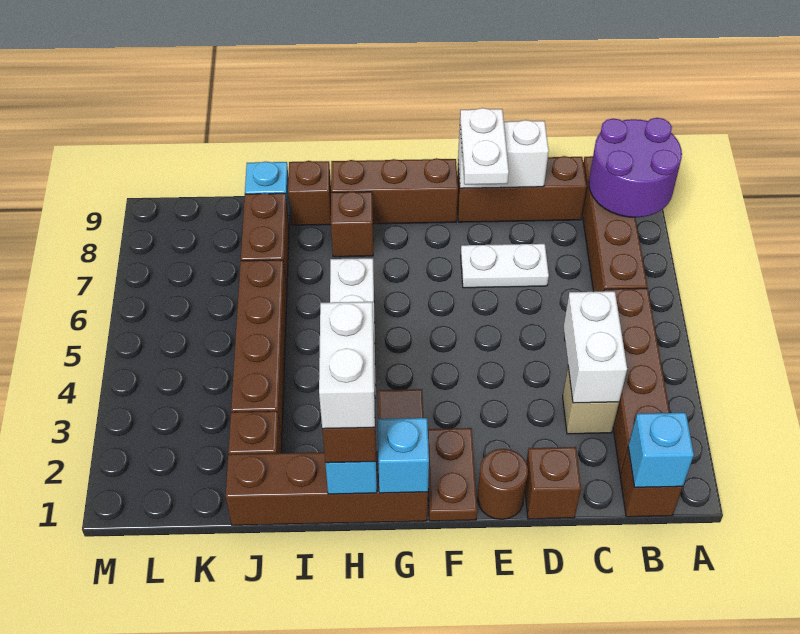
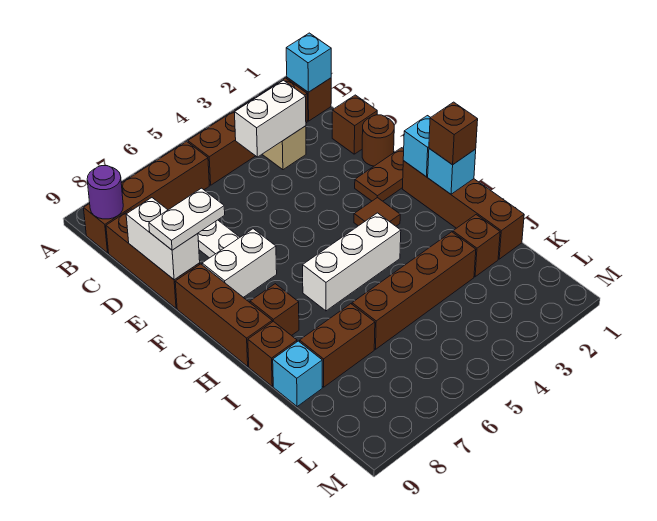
purple 2x2 round brick [589,118,682,217] -> purple 1x1 round brick [87,166,123,219]
white 1x2 brick [319,302,375,429] -> white 1x2 brick moved to [202,229,277,297]

